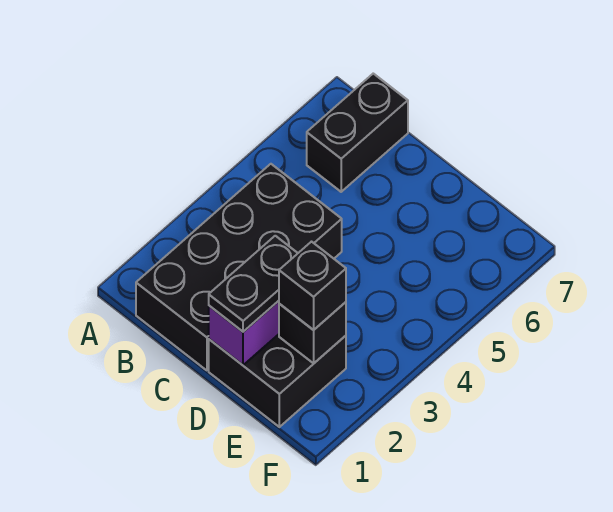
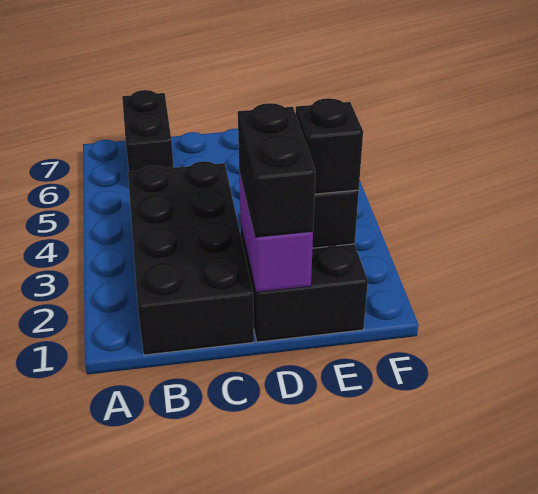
black 1x2 plate [209,236,298,332] -> black 1x2 brick [238,103,316,237]

